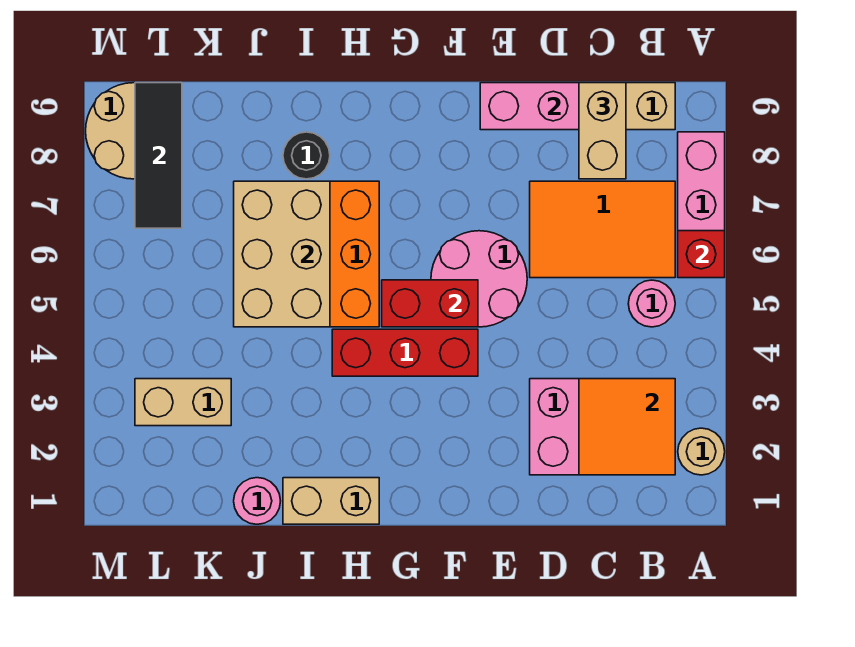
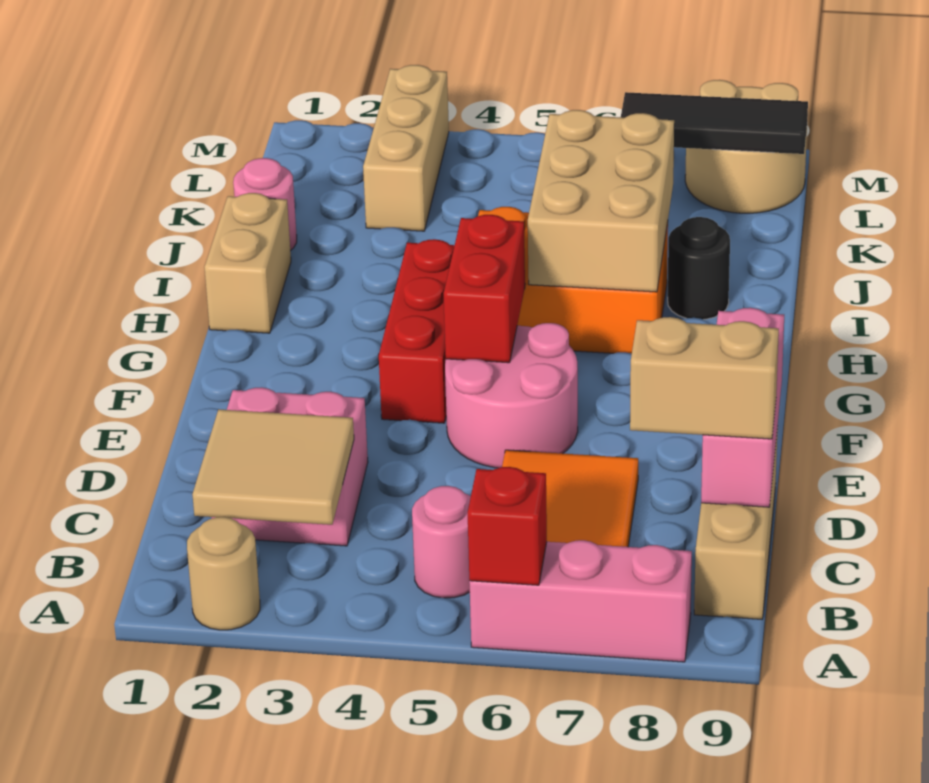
orange 2x2 tile [579,379,675,475] -> tan 2x2 tile [192,409,354,525]
tan 2x3 brick [234,181,330,327] -> tan 2x3 brick turned to [528,110,674,292]
tan 1x2 brick [135,379,231,426] -> tan 1x3 brick [363,65,449,231]

